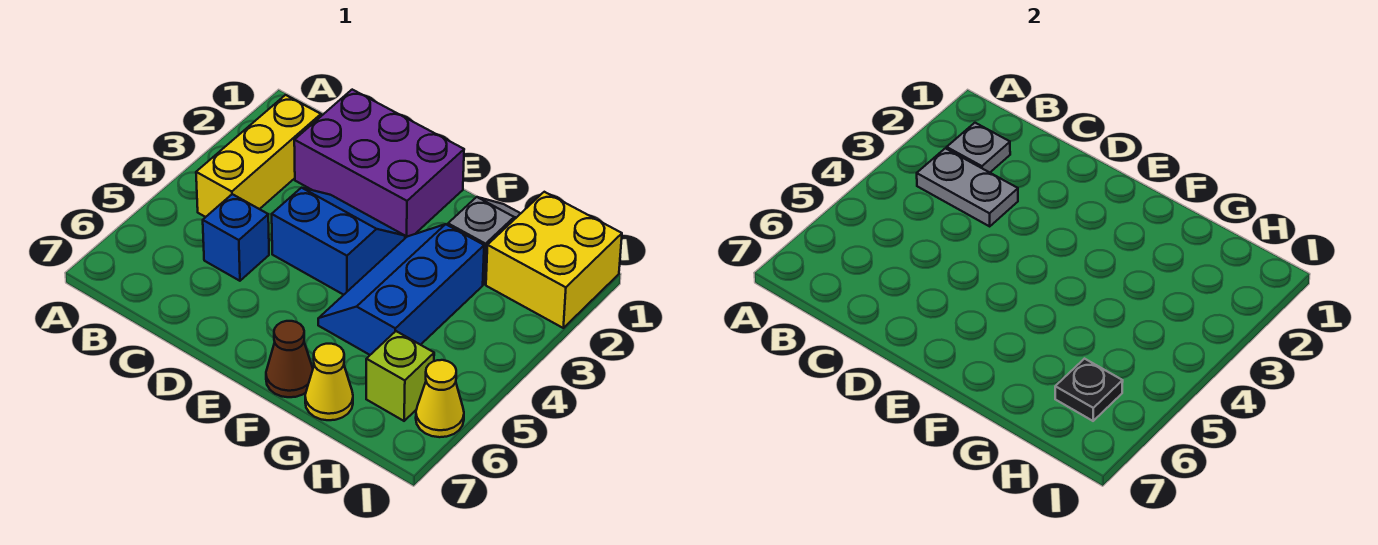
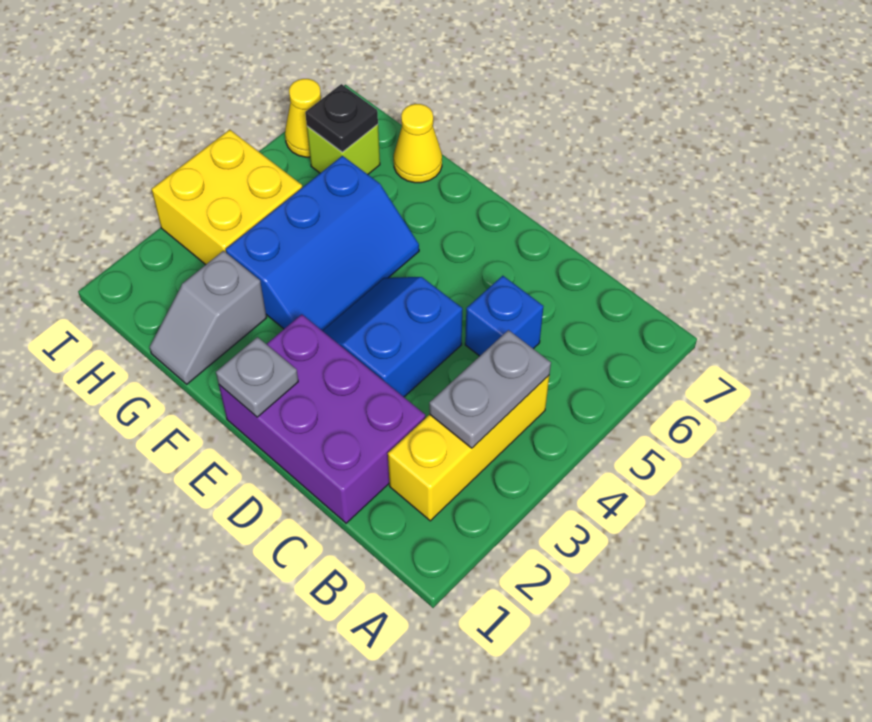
grey 1x1 plate [947,123,1010,172] -> grey 1x1 plate moved to [216,337,298,417]
grey 1x2 plate [917,148,1018,226] -> grey 1x2 plate turned to [429,330,551,448]
blue 2x2 slope [272,188,405,295] -> blue 2x2 slope turned to [322,277,462,397]
brown 1x1 cone [266,321,313,397] -> none
yellow 2x2 brick [486,192,622,328] -> yellow 2x2 brick moved to [152,130,302,265]

